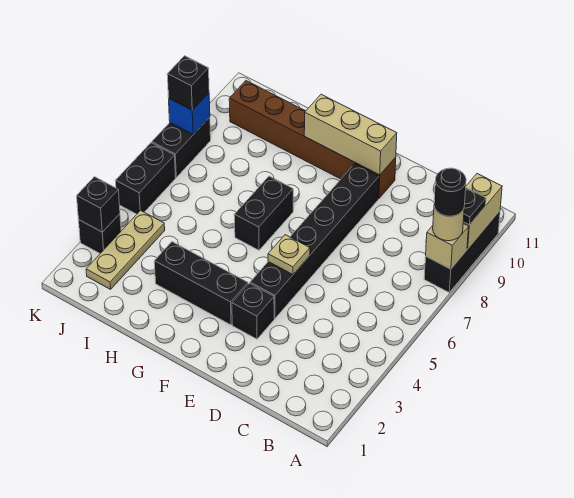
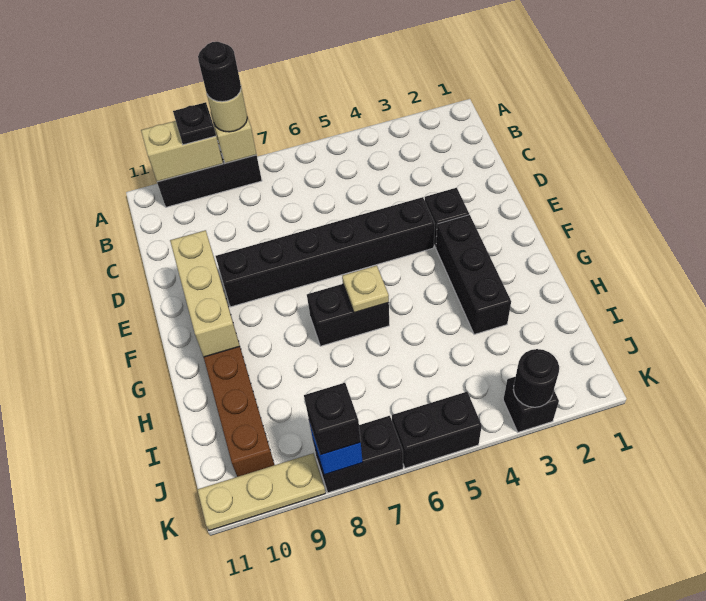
tan 1x1 plate [268,235,310,274] -> tan 1x1 plate moved to [342,265,389,313]
tan 1x3 plate [86,210,165,289] -> tan 1x3 plate moved to [197,453,326,531]
black 1x1 brick [77,177,120,232] -> black 1x1 round brick [513,349,559,407]

